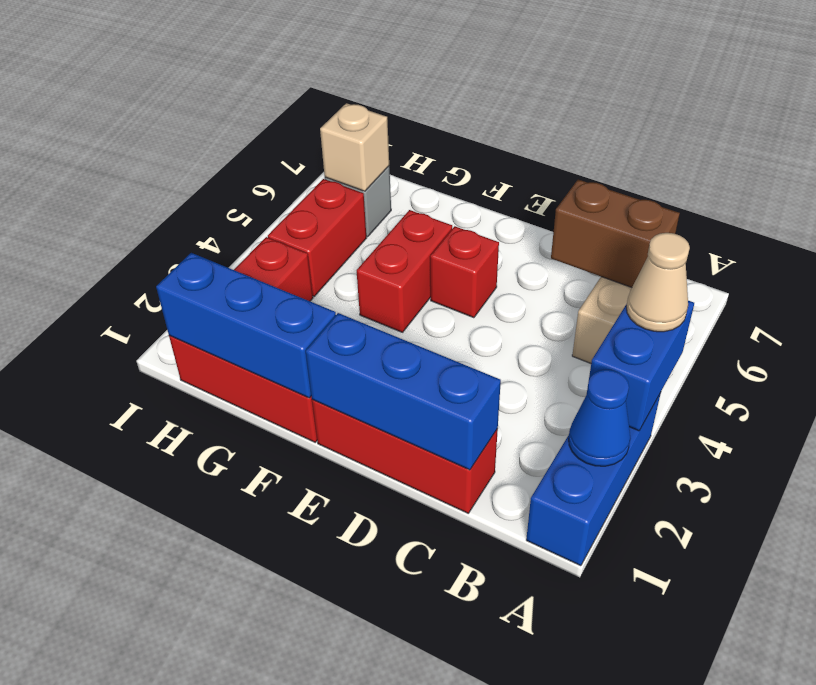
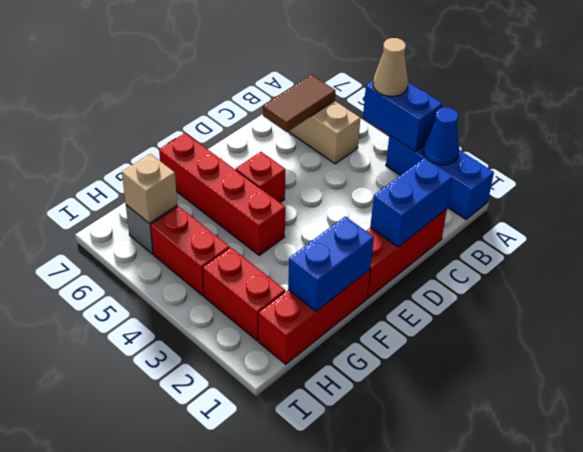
brown 1x2 brick [551,180,680,287] -> brown 1x2 tile [263,75,336,132]
blue 1x3 brick [306,313,501,470] -> blue 1x2 brick [370,158,453,247]
blue 1x3 brick [156,253,336,398] -> blue 1x2 brick [288,216,374,311]
red 1x2 brick [357,210,452,332] -> red 1x4 brick [159,133,285,255]

